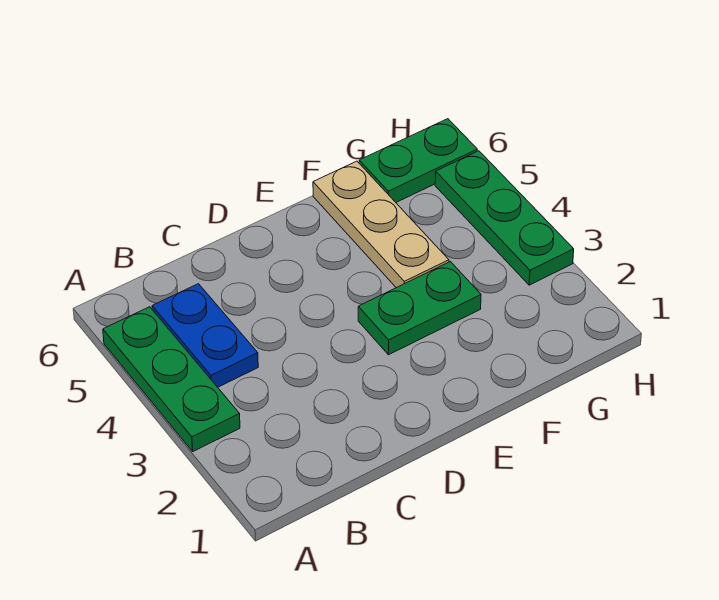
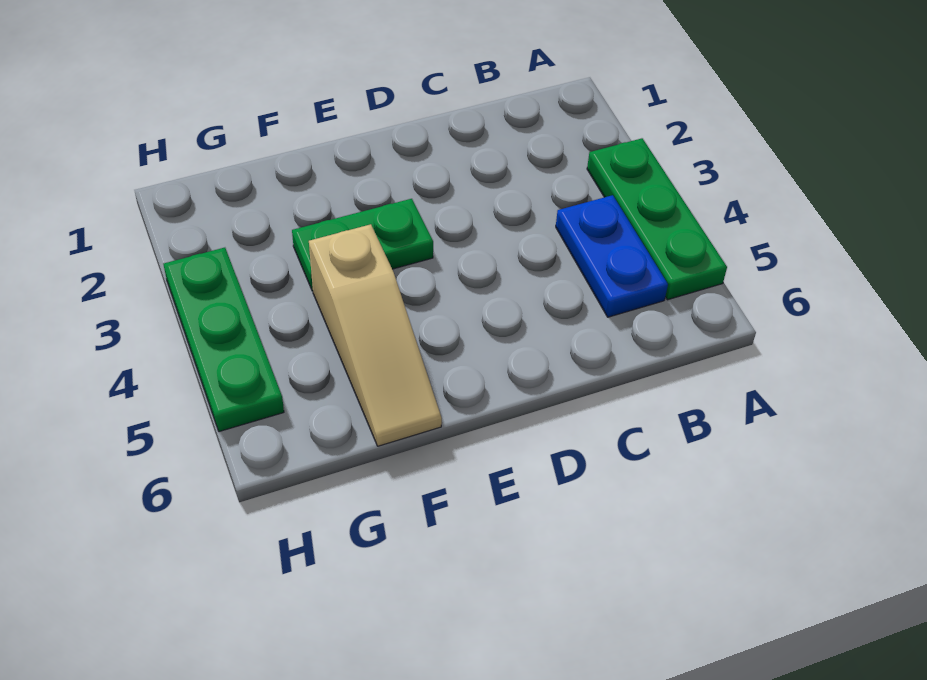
tan 1x3 plate [313,161,449,288] -> tan 1x3 slope [309,224,442,446]
green 1x2 plate [359,119,477,202] -> none

